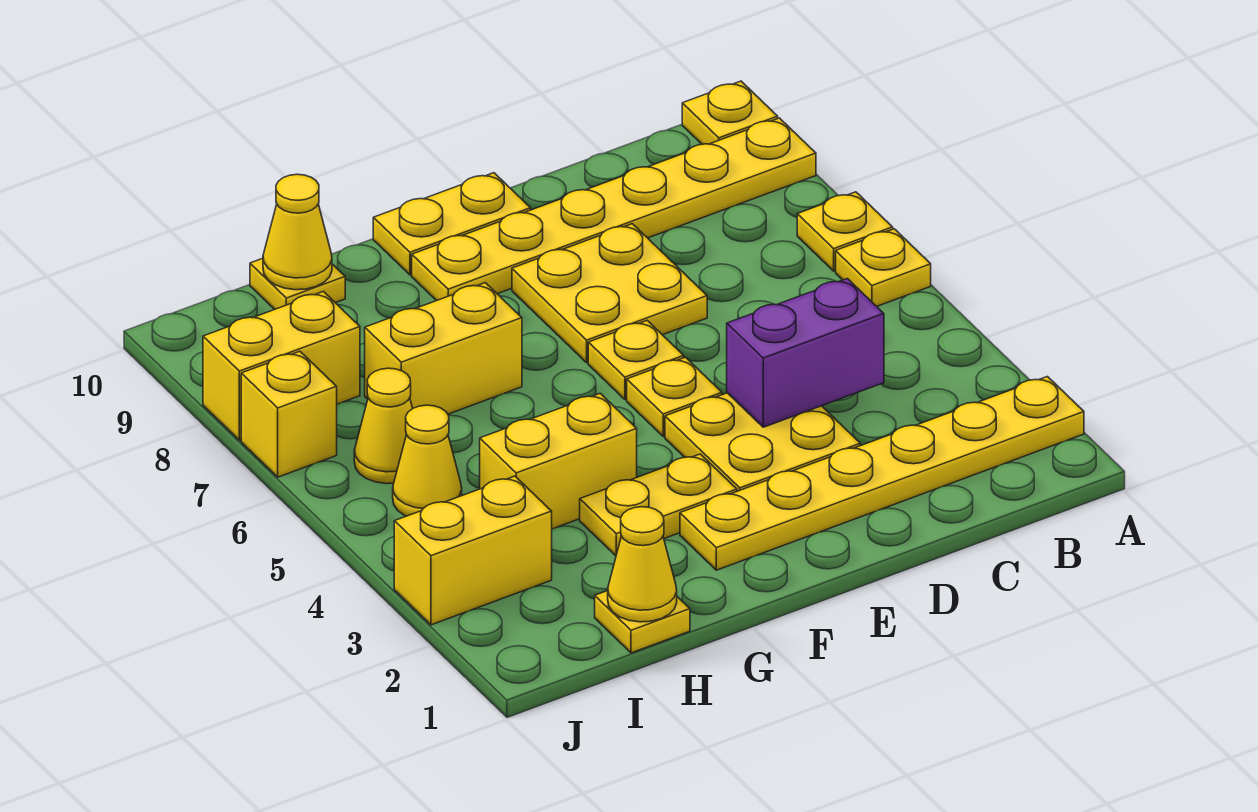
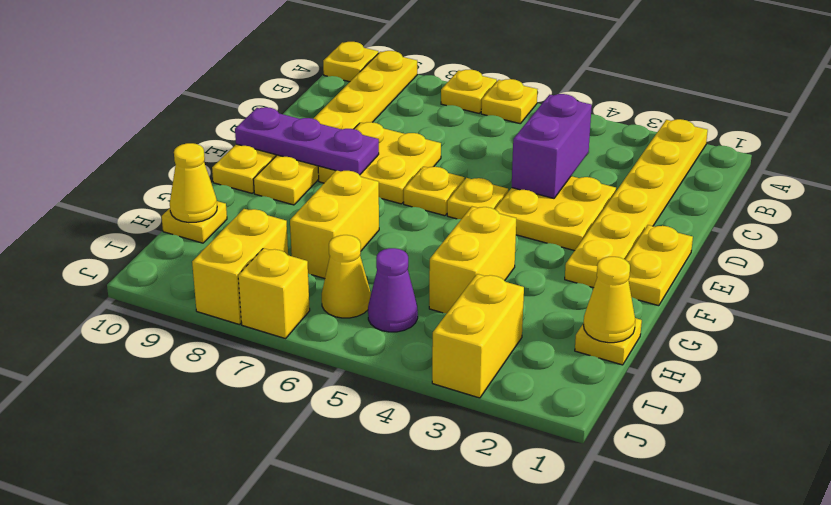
none -> purple 1x3 plate [235,107,379,175]
yellow 1x2 plate [580,454,737,556] -> yellow 1x2 plate moved to [625,225,693,306]
yellow 1x1 cone [393,405,462,516] -> purple 1x1 cone [368,248,418,332]

